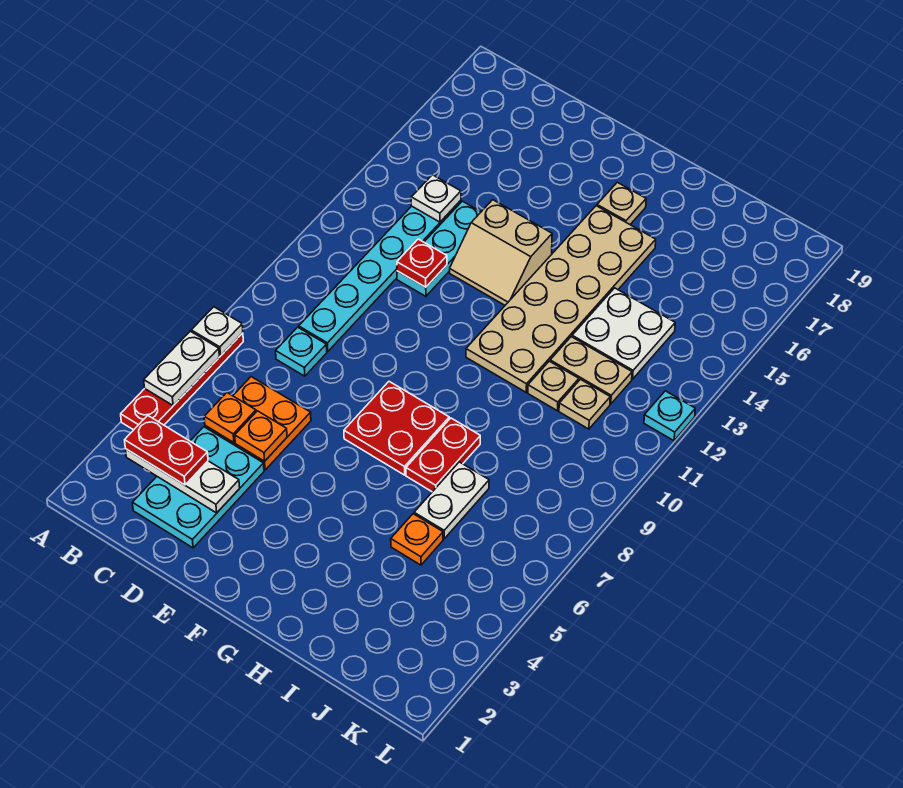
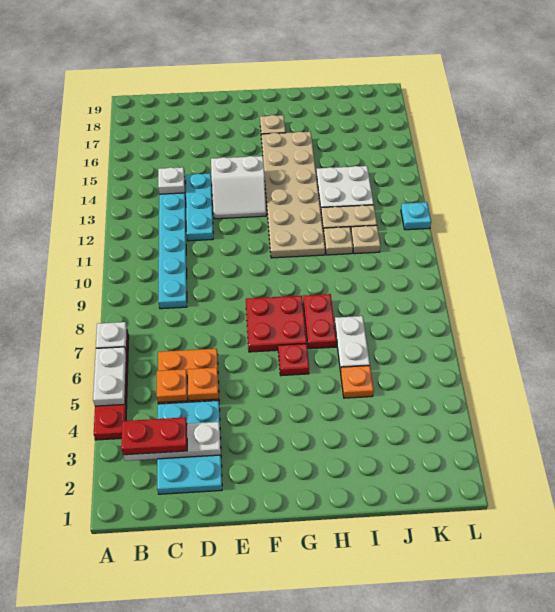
cyan 1x1 plate [276,327,327,376] -> none
red 1x1 plate [397,239,447,287] -> red 1x1 plate moved to [278,344,309,376]
tan 2x2 slope [450,200,552,305] -> white 2x2 slope [211,156,266,219]

